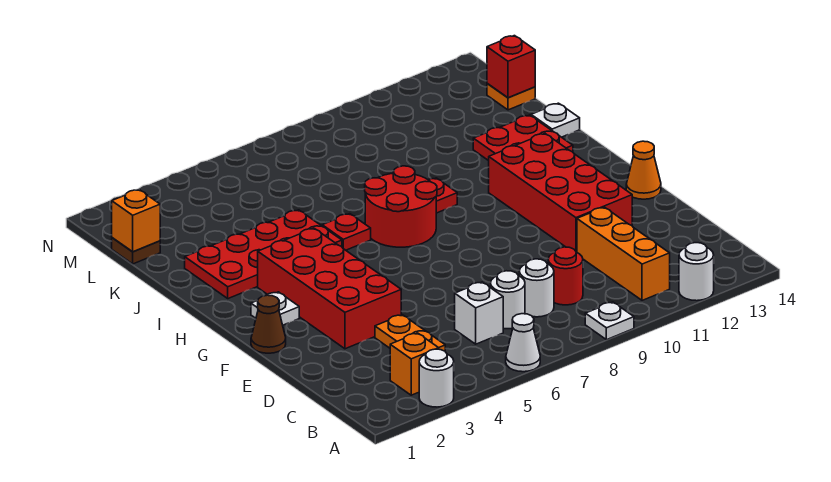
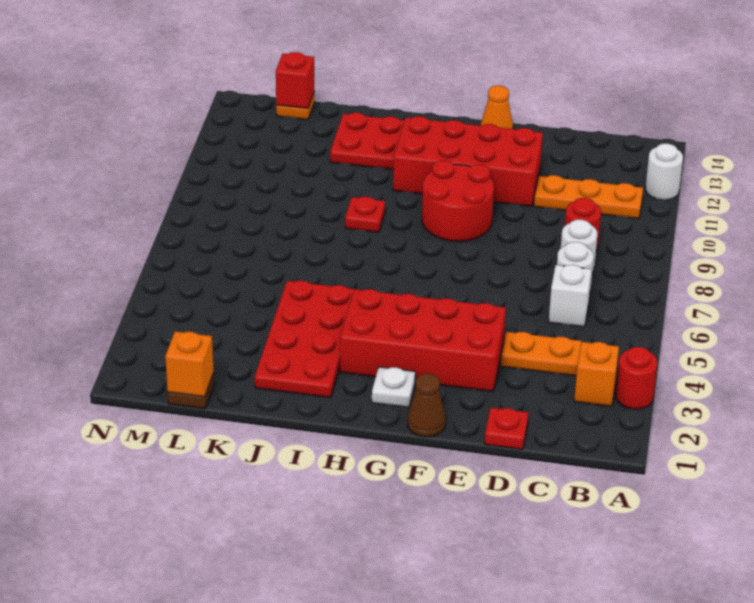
white 1x1 round brick [419,349,454,407] -> red 1x1 round brick [616,347,657,409]
white 1x1 cone [506,314,540,372] -> none
white 1x1 plate [585,302,634,340] -> none
orange 1x3 brick [577,207,670,300] -> orange 1x3 plate [534,175,643,219]
red 2x2 round brick [365,166,437,247] -> red 2x2 round brick moved to [422,160,494,241]
red 1x1 plate [322,214,371,250] -> red 1x1 plate moved to [485,408,528,449]
white 1x1 plate [531,103,580,137] -> none

